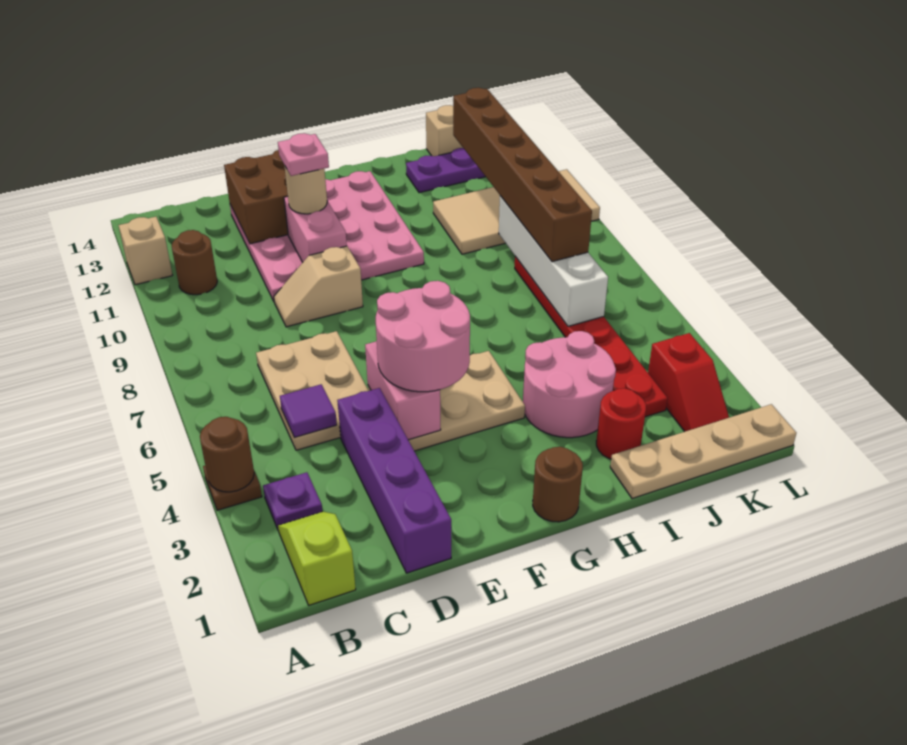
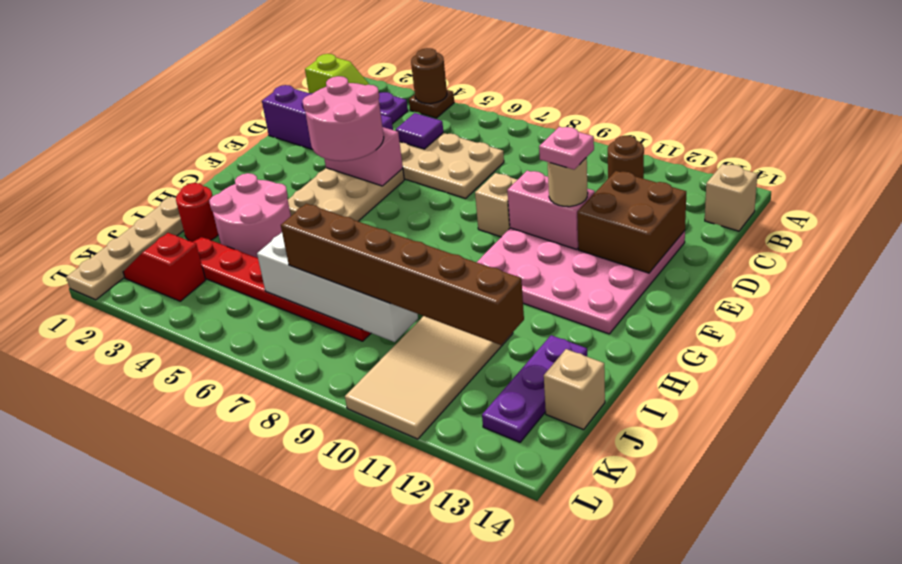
tan 1x1 brick [118,217,172,285] -> tan 1x1 brick moved to [705,164,757,231]
brown 1x1 round brick [533,447,583,522] -> none

